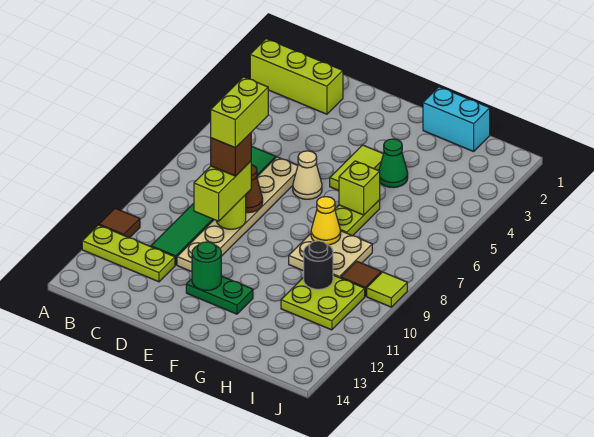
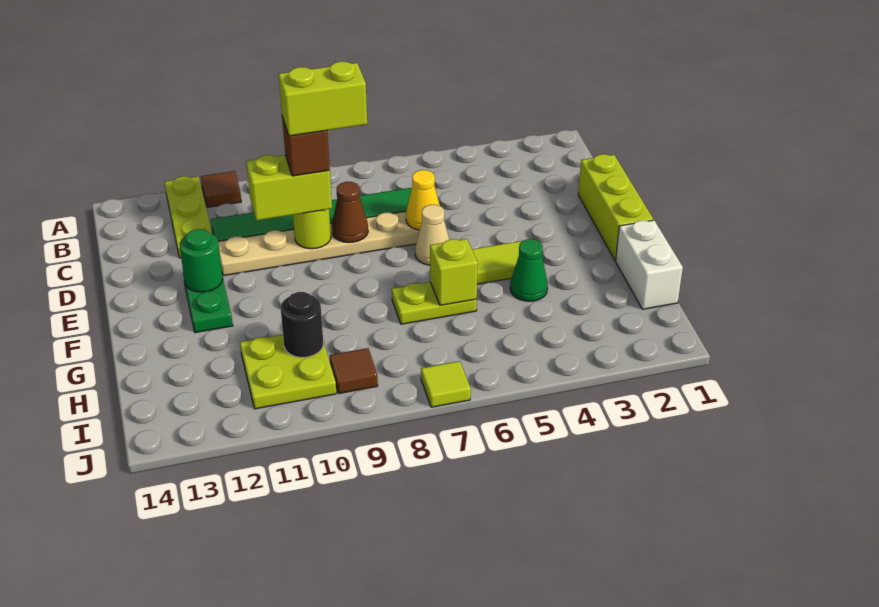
lime 1x3 brick [250,39,343,114] -> lime 1x3 brick moved to [578,154,653,261]
cyan 1x2 brick [423,87,490,152] -> white 1x2 brick [616,220,683,309]
tan 2x2 plate [289,231,372,278] -> none
yellow 1x1 cone [311,197,341,245] -> yellow 1x1 cone moved to [406,170,440,230]
lime 1x1 tile [367,272,407,307] -> lime 1x1 tile moved to [421,361,471,407]

